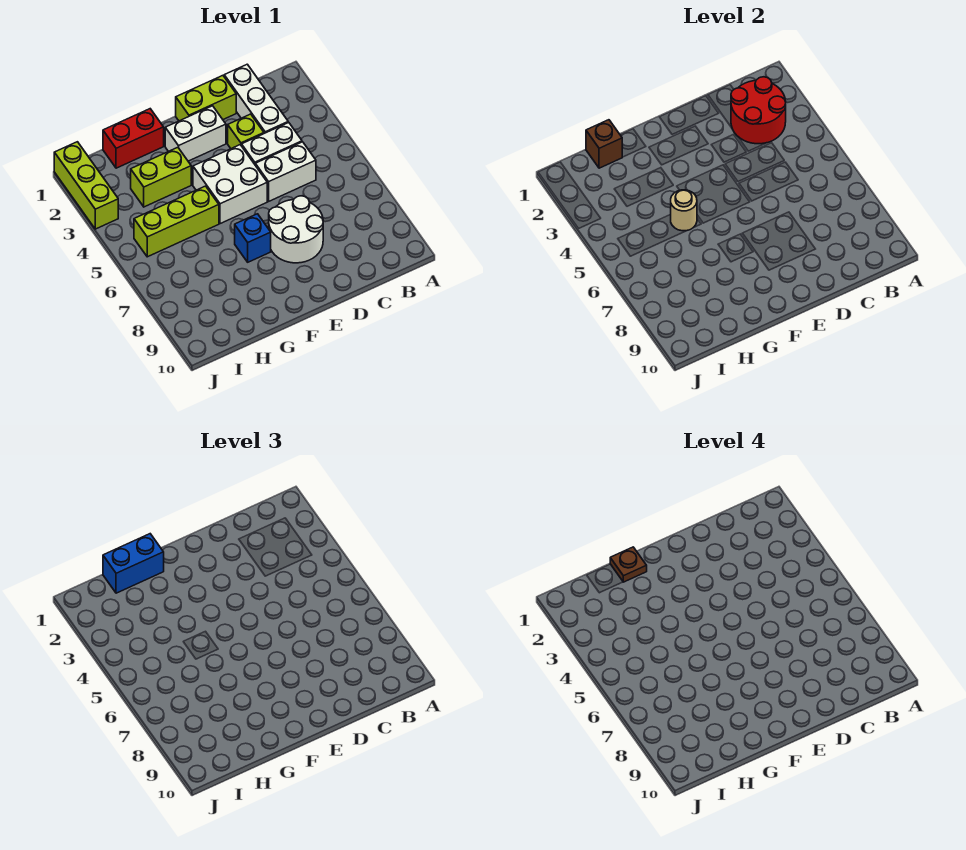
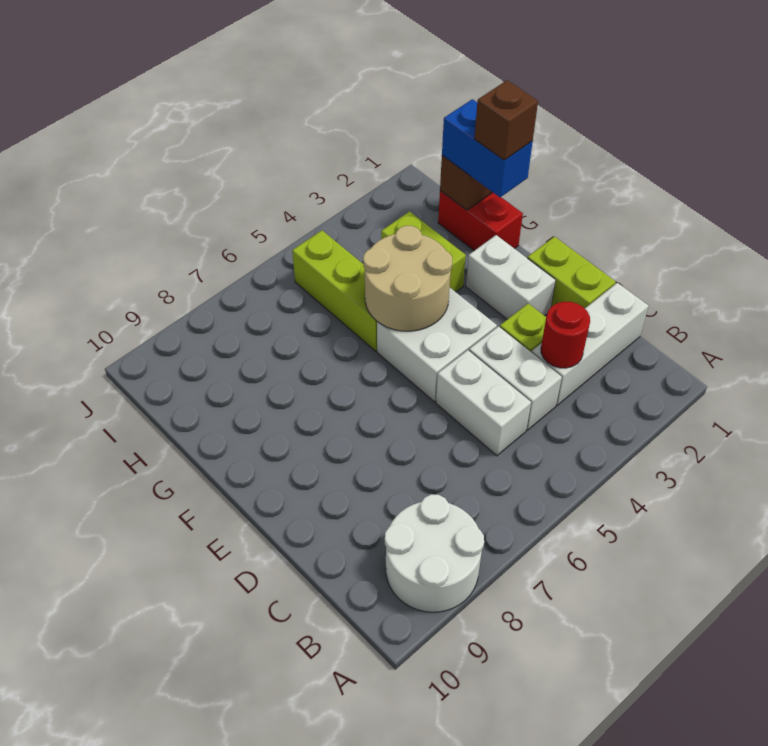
red 2x2 round brick [731,77,786,144] -> red 1x1 round brick [541,302,590,368]
white 2x2 round brick [269,196,323,263] -> white 2x2 round brick moved to [385,494,484,612]
blue 1x1 brick [235,214,271,262] -> none
brown 1x1 plate [610,547,647,582] -> brown 1x1 brick [474,80,538,160]
tan 1x1 round brick [671,190,697,231] -> tan 2x2 round brick [363,226,452,331]
lime 1x3 brick [54,142,118,229] -> none

